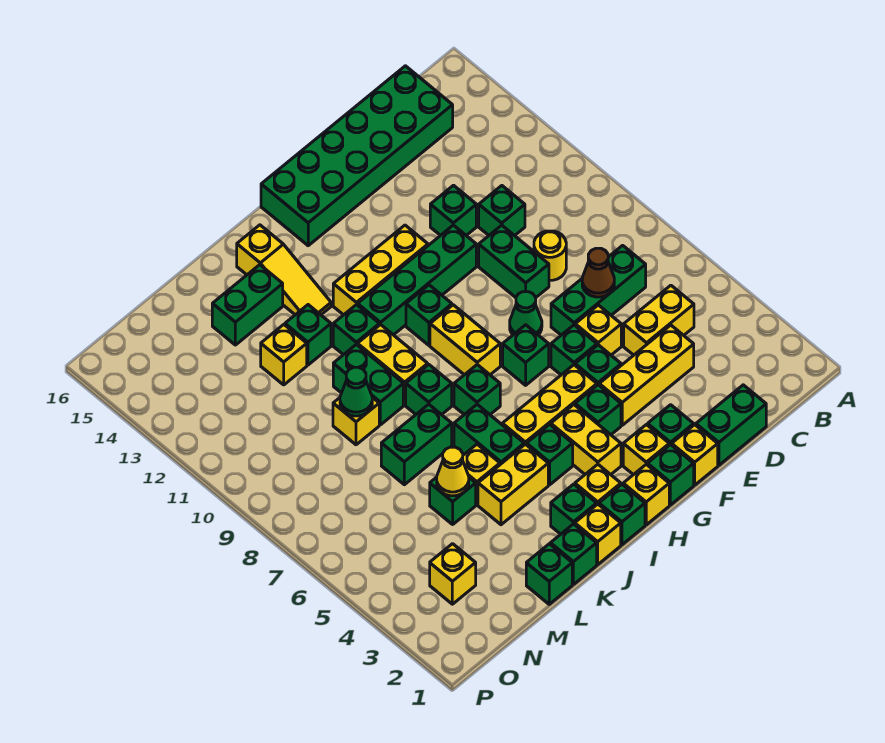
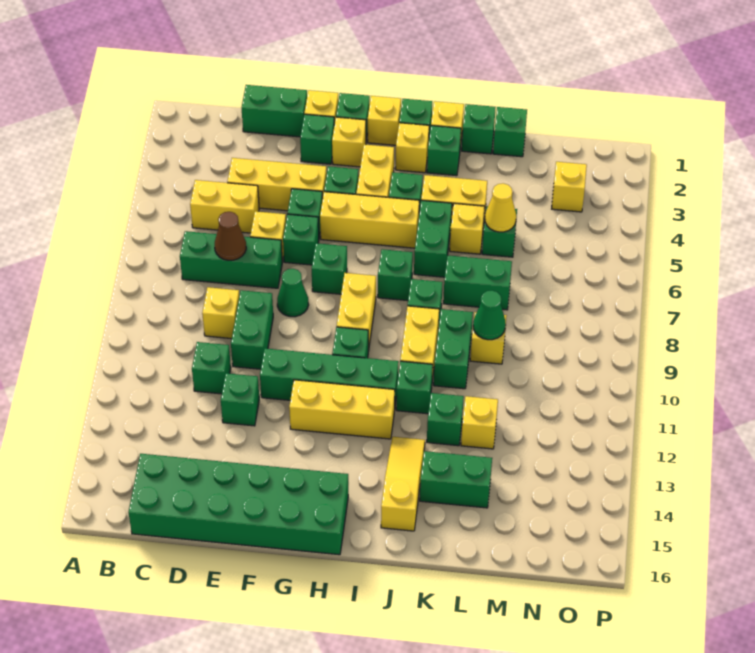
yellow 1x1 round brick [534,231,566,280] -> yellow 1x1 brick [202,287,239,339]

